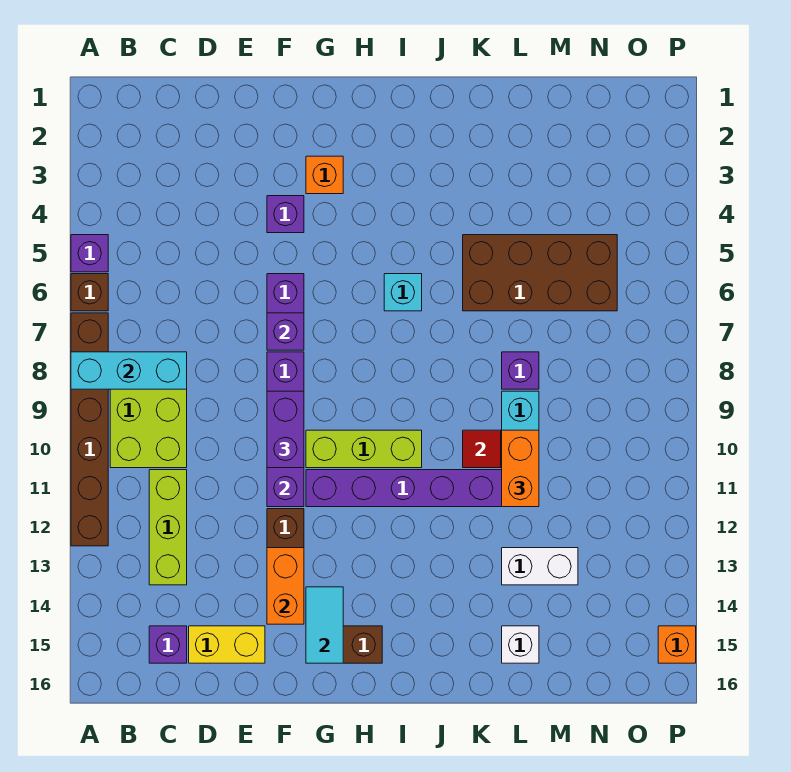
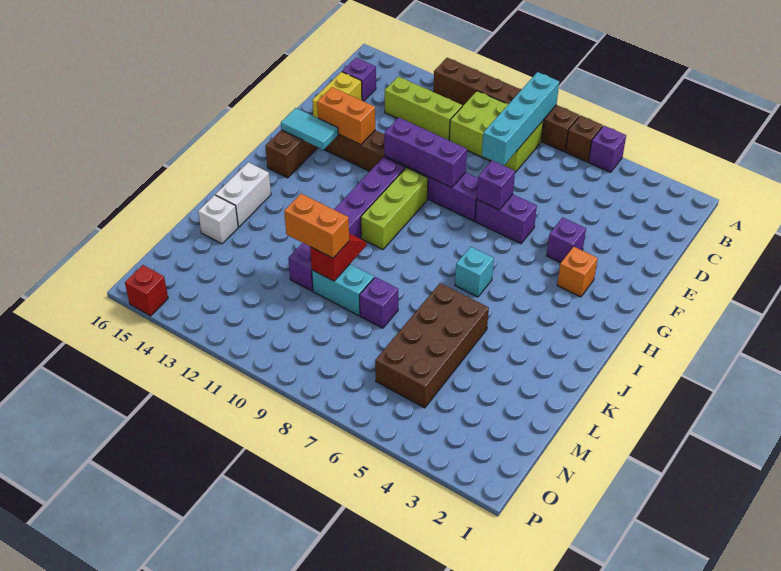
cyan 1x3 brick [71,352,187,389] -> cyan 1x4 brick [482,72,559,166]
purple 1x2 brick [267,391,304,468] -> none
white 1x2 brick [502,548,578,585] -> white 1x2 brick moved to [215,162,271,227]
orange 1x1 brick [658,626,696,663] -> red 1x1 brick [125,265,168,316]

